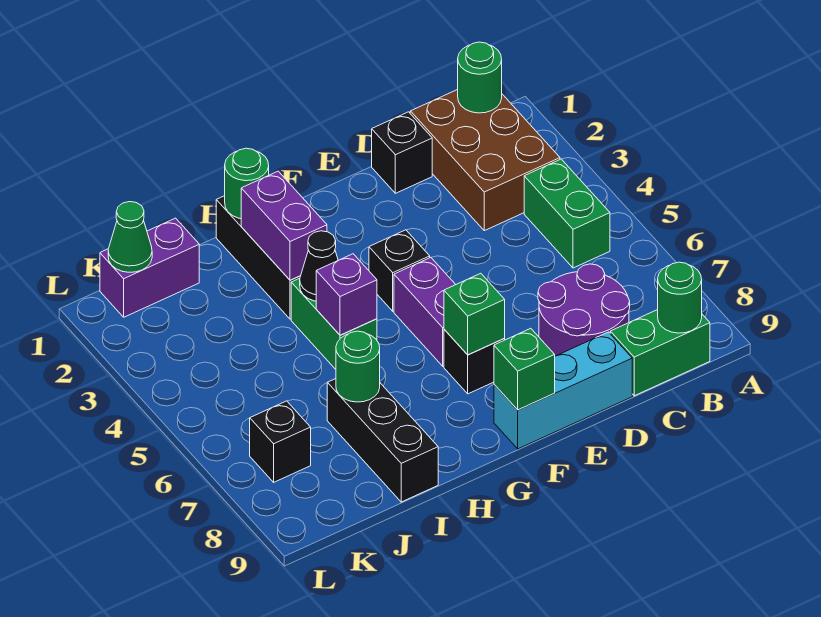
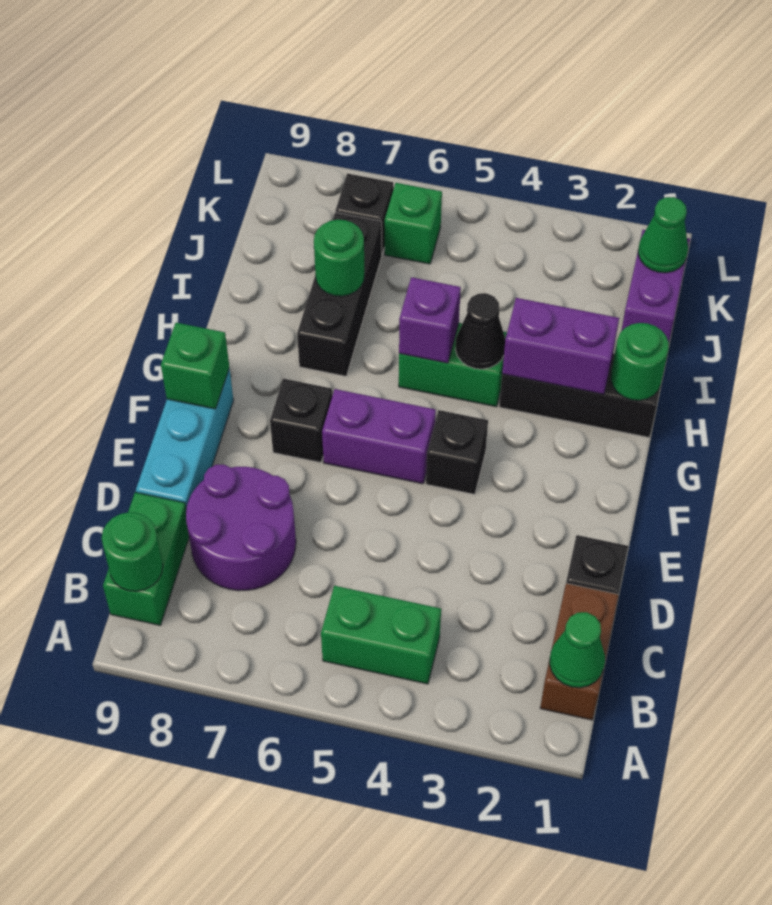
brown 2x3 brick [410,90,560,231] -> brown 1x2 brick [540,583,619,720]
green 1x1 round brick [458,42,502,113] -> green 1x1 cone [550,612,605,688]
green 1x1 brick [444,273,505,355] -> green 1x1 brick moved to [385,183,442,264]
black 1x3 brick [327,379,438,502] -> black 1x3 brick turned to [297,212,382,376]

